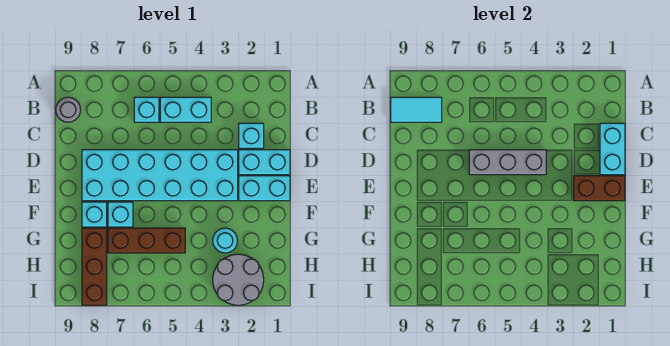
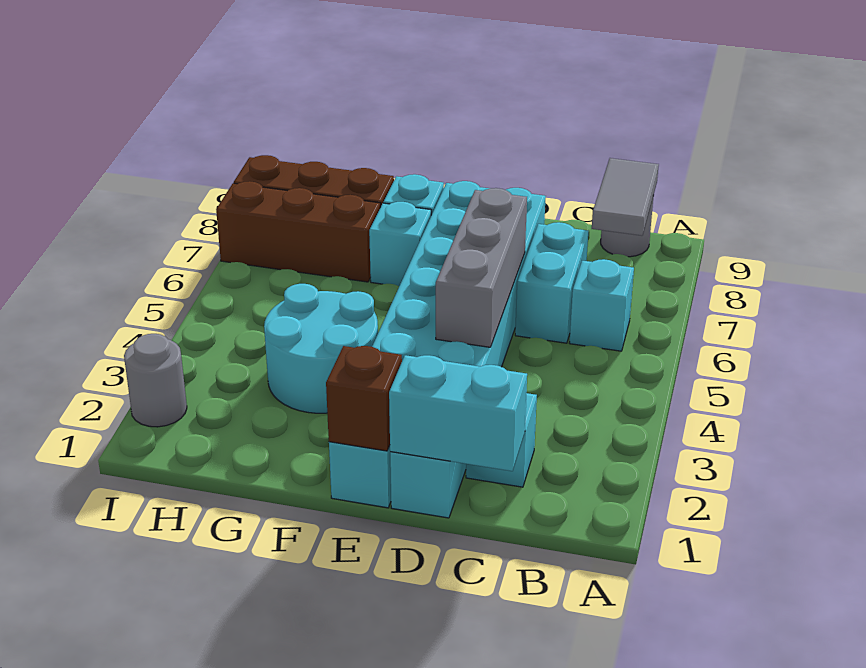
cyan 1x2 brick [160,97,211,122] -> cyan 1x2 brick moved to [515,222,588,343]
cyan 1x2 tile [391,97,442,122] -> grey 1x2 tile [592,158,659,236]
brown 1x2 brick [574,176,625,201] -> brown 1x1 brick [326,346,402,451]
cyan 1x1 round brick [213,228,238,253] -> cyan 2x2 round brick [264,284,378,413]
brown 1x3 brick [108,228,185,253] -> brown 1x3 brick turned to [216,181,380,282]
grey 2x2 round brick [213,254,264,305] -> grey 1x1 round brick [124,334,187,427]

